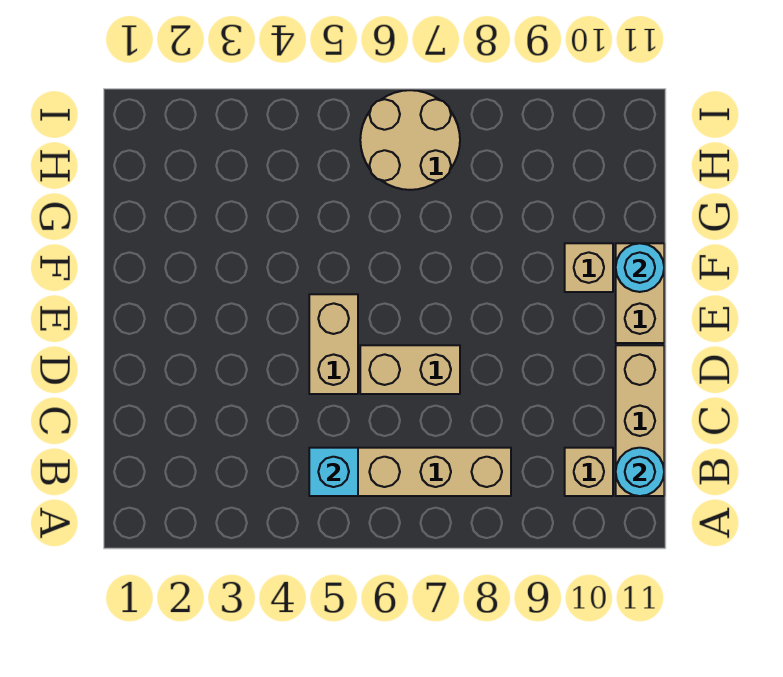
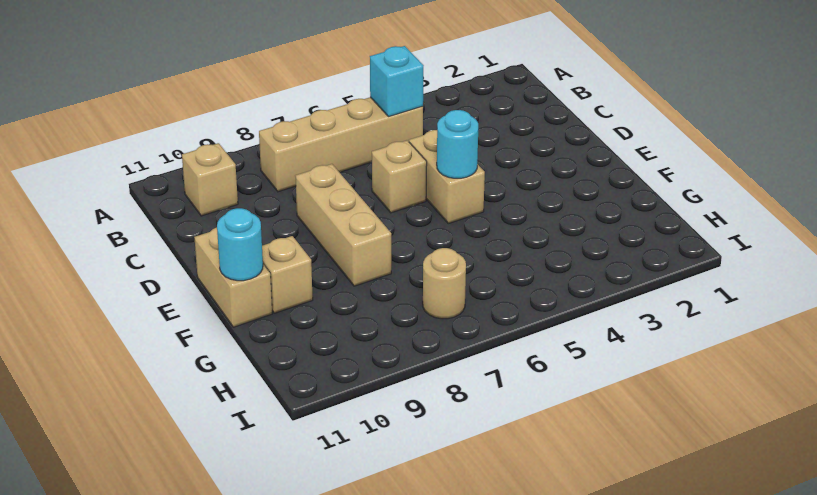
tan 1x3 brick [616,345,664,496] -> tan 1x3 brick moved to [296,164,391,286]
cyan 1x1 round brick [616,448,664,496] -> cyan 1x1 round brick moved to [437,110,478,178]
tan 1x2 brick [360,345,460,394] -> tan 1x1 brick [372,140,427,213]
tan 2x2 round brick [360,90,460,190] -> tan 1x1 round brick [423,248,466,319]

